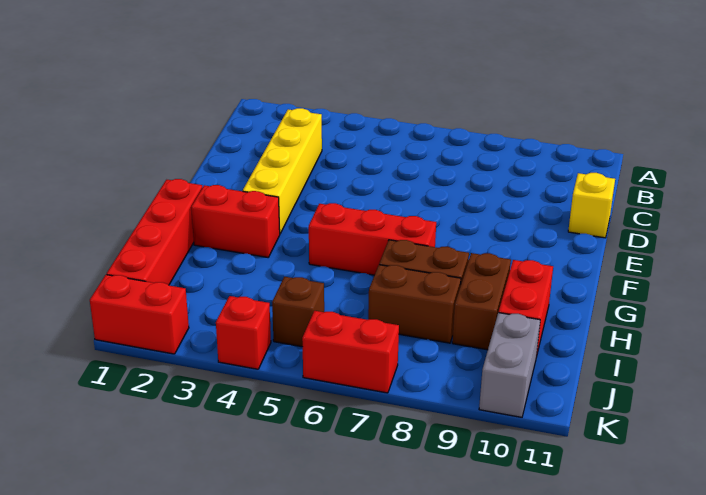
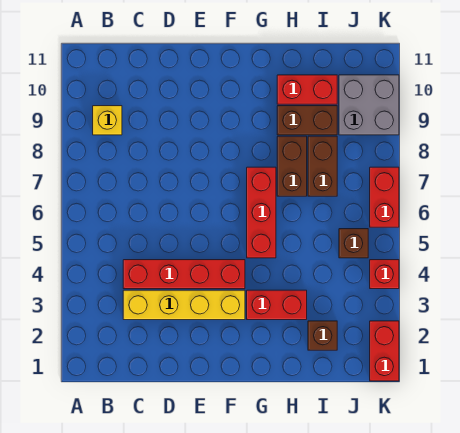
yellow 1x1 brick [568,173,615,238] -> yellow 1x1 brick moved to [93,106,122,135]
red 1x4 brick [107,179,202,285] -> red 1x4 brick moved to [123,260,245,289]
red 1x2 brick [191,185,280,257] -> red 1x2 brick turned to [247,290,307,320]
none -> brown 1x1 brick [308,321,337,350]
grey 1x2 brick [479,313,540,417] -> grey 2x2 brick [339,75,399,135]

